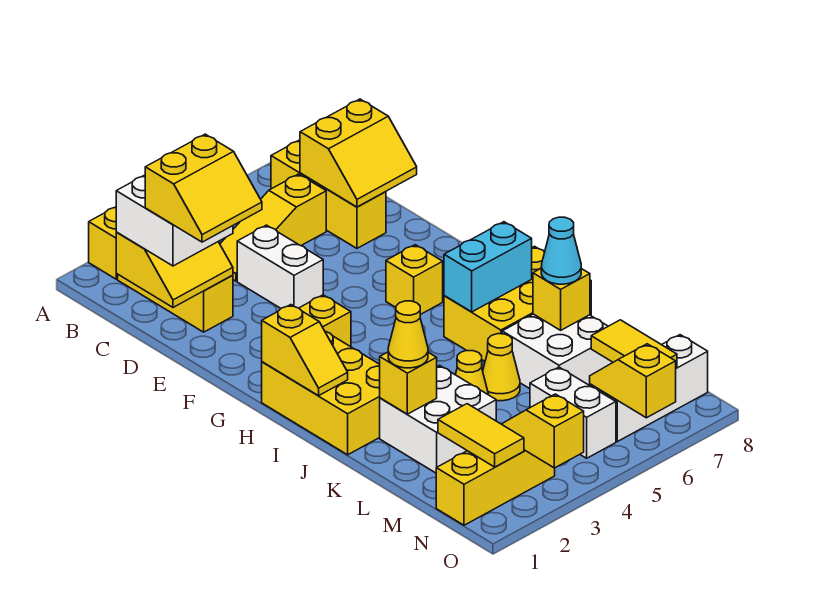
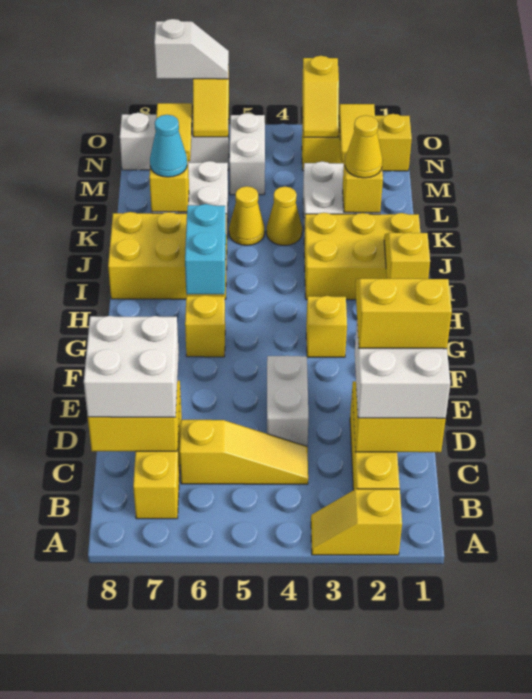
none -> white 2x2 brick [84,316,179,417]
yellow 2x3 brick [262,332,380,455] -> yellow 2x3 brick turned to [304,213,421,300]
cyan 1x2 brick [444,222,532,312] -> cyan 1x2 brick turned to [185,204,226,294]
none -> white 1x2 slope [154,19,229,79]

